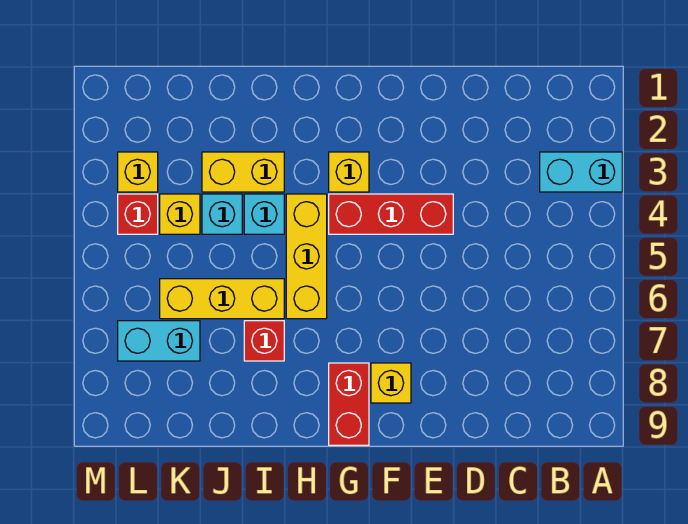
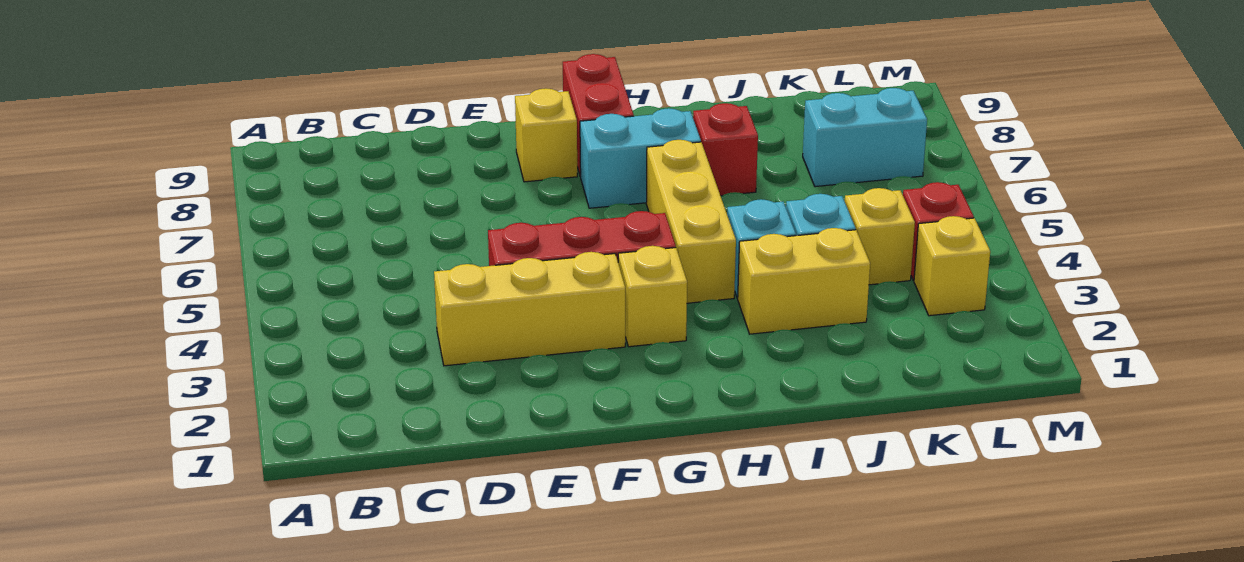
cyan 1x2 brick [540,152,622,192] -> cyan 1x2 brick moved to [580,108,701,208]
yellow 1x3 brick [160,279,284,319] -> yellow 1x3 brick moved to [434,252,625,366]

